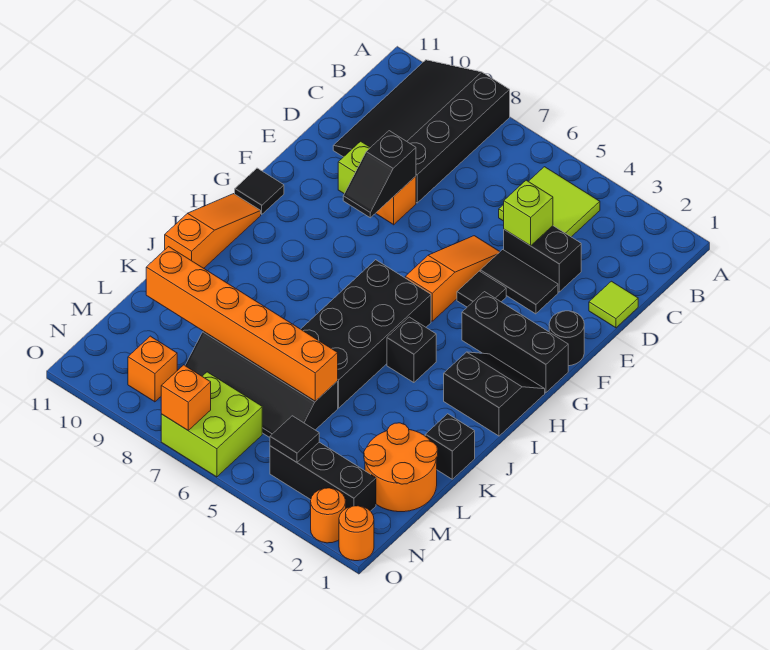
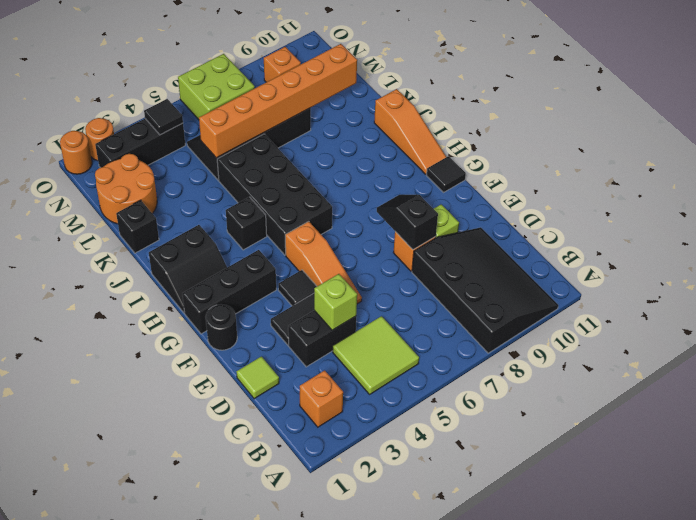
orange 1x1 brick [161,365,211,431] -> orange 1x1 brick moved to [300,370,343,427]

